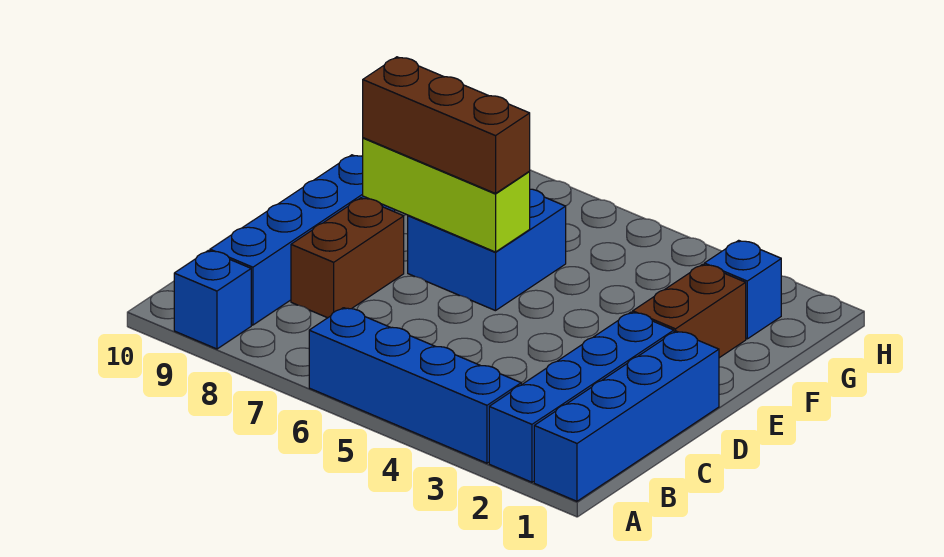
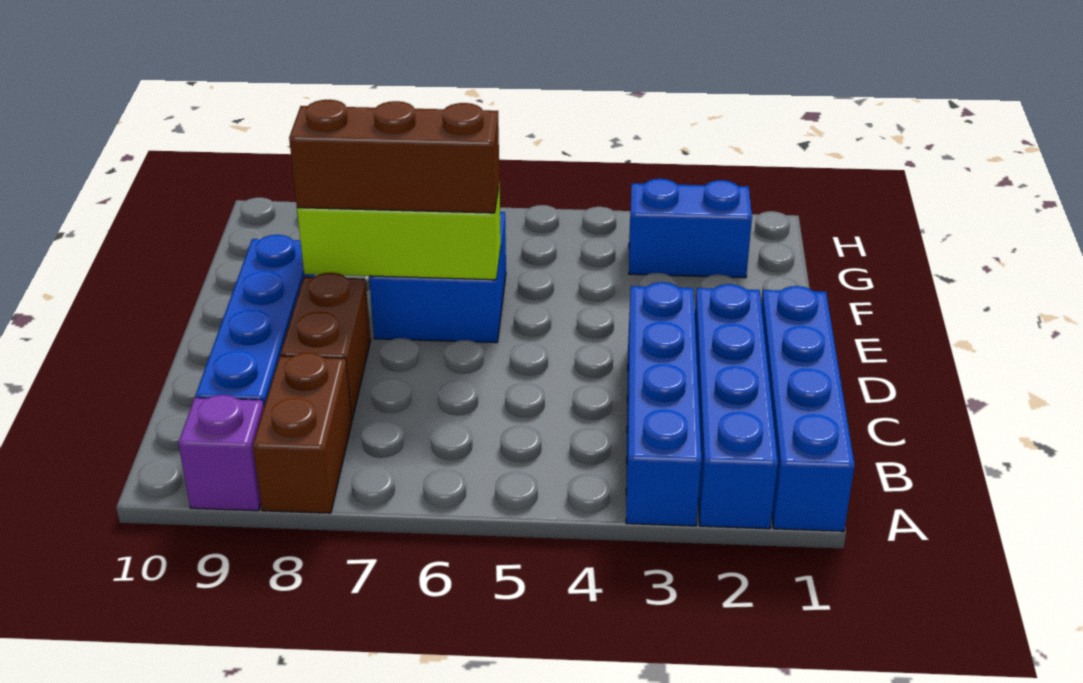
blue 1x4 brick [309,308,521,463] -> blue 1x4 brick turned to [626,282,702,526]
blue 1x1 brick [174,250,251,349] -> purple 1x1 brick [178,395,264,511]
brown 1x2 brick [633,264,746,358] -> brown 1x2 brick moved to [253,353,352,513]
blue 1x1 brick [704,240,781,339] -> blue 1x2 brick [629,179,752,278]

